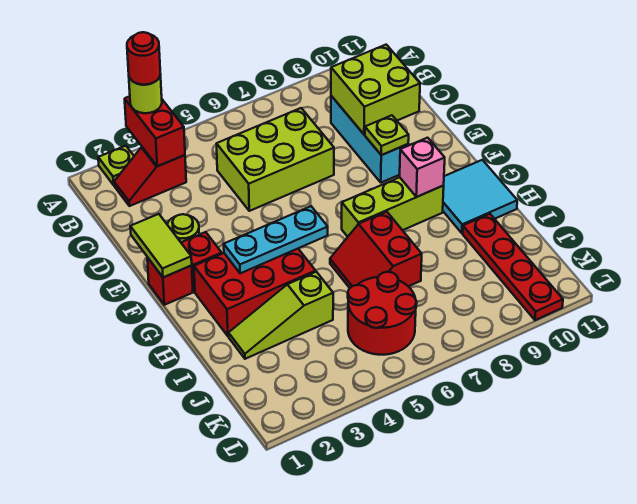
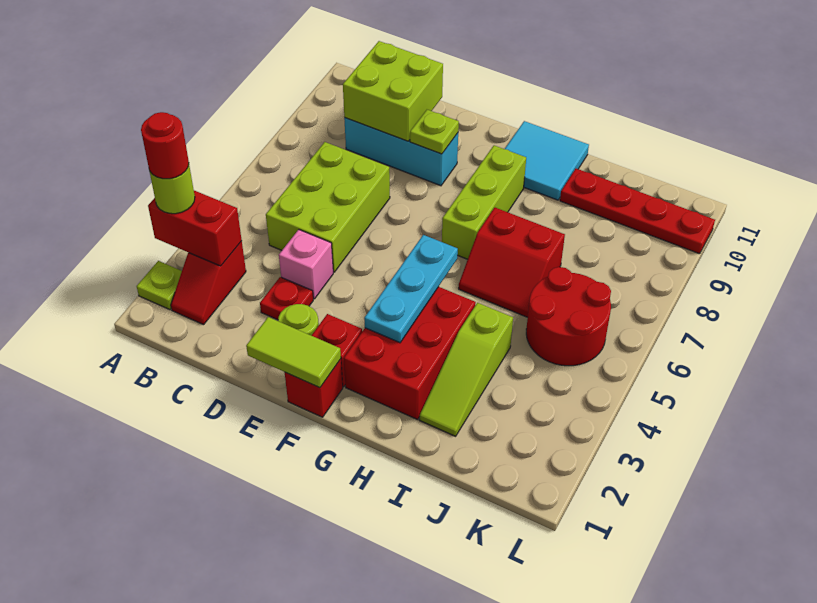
none -> red 1x1 plate [260,277,313,320]
pink 1x1 brick [400,138,445,197] -> pink 1x1 brick moved to [279,230,333,299]

